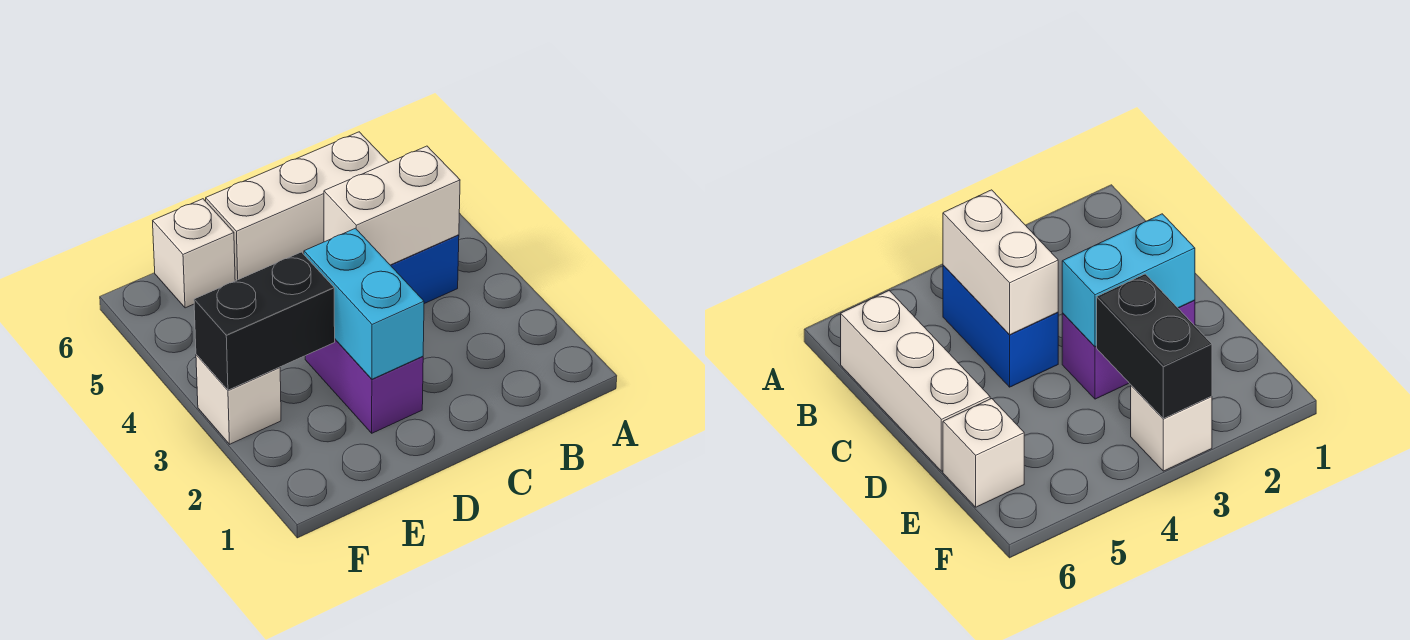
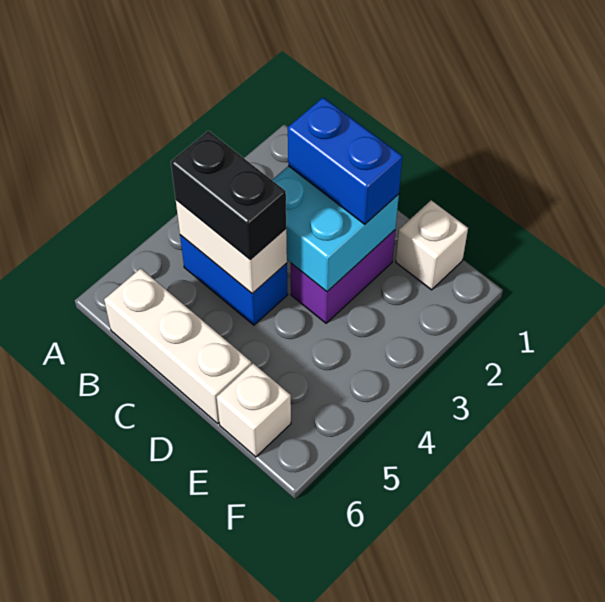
none -> blue 1x2 brick [288,97,402,224]
cyan 1x2 brick [304,228,424,379] -> cyan 2x2 brick [272,166,399,292]
black 1x2 brick [194,252,335,390] -> black 1x2 brick moved to [171,131,286,260]
white 1x1 brick [196,355,281,444] -> white 1x1 brick moved to [396,200,468,290]

